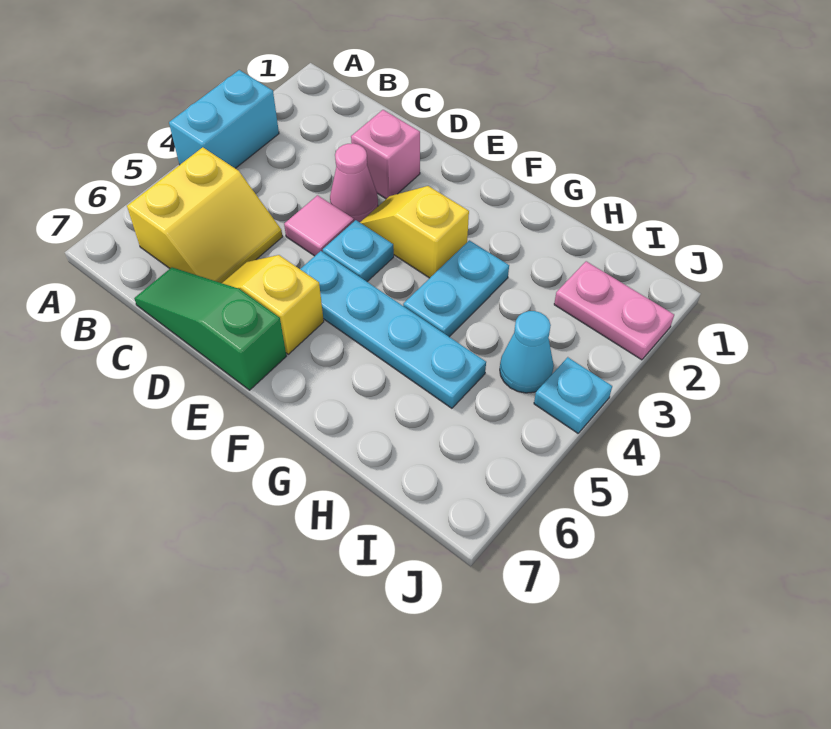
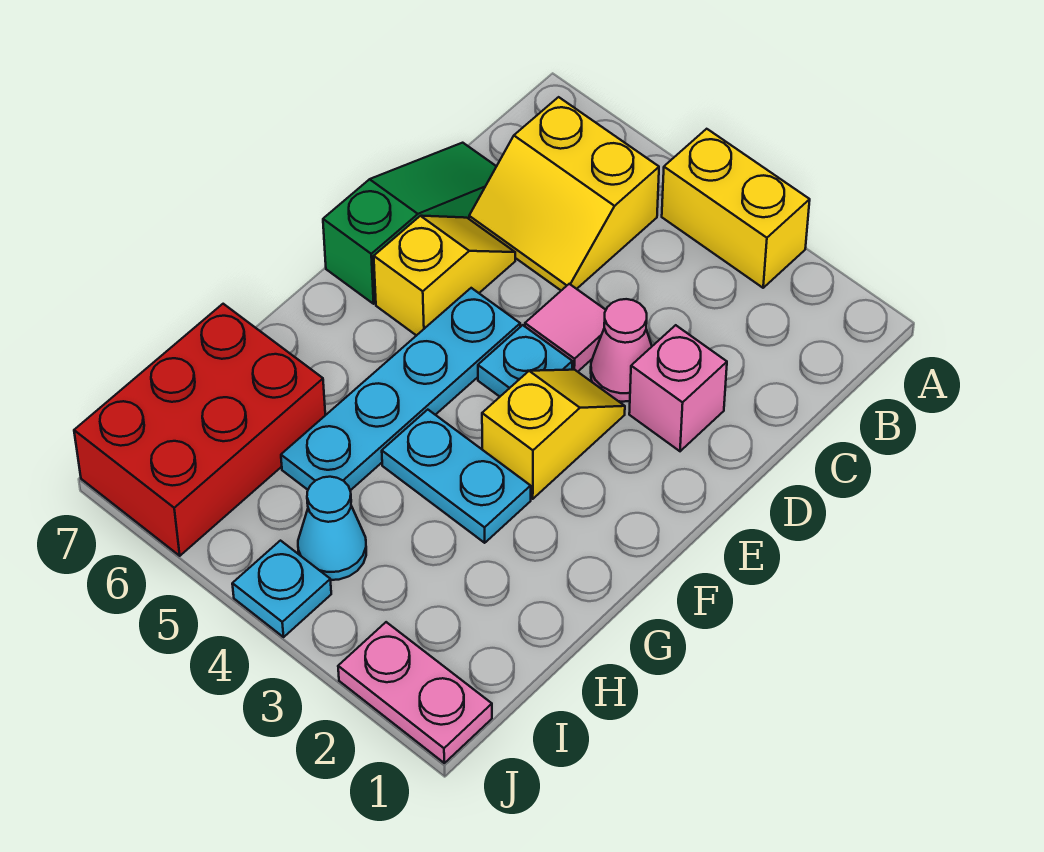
cyan 1x2 brick [169,70,279,168] -> yellow 1x2 brick [662,129,810,288]
none -> red 2x3 brick [74,304,325,556]
pink 1x2 plate [554,261,674,360] -> pink 1x2 plate turned to [338,622,492,763]

